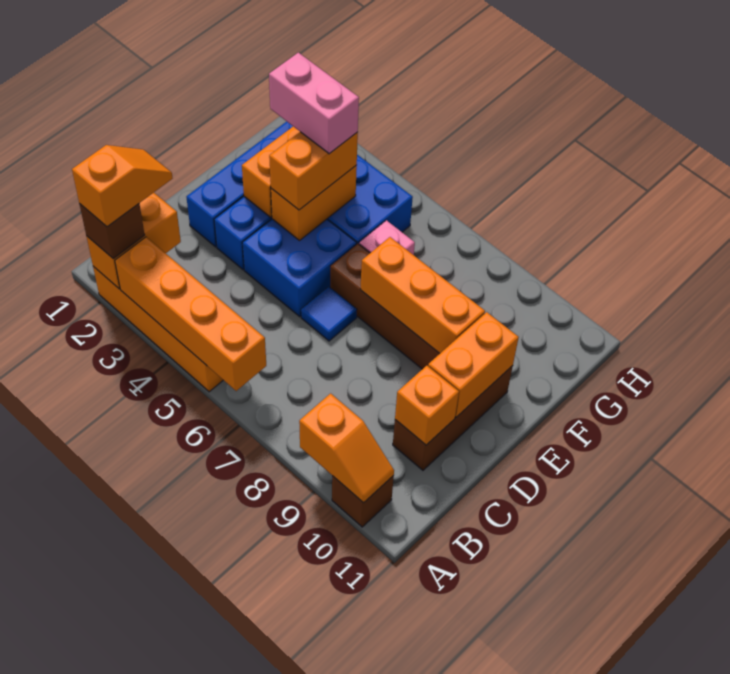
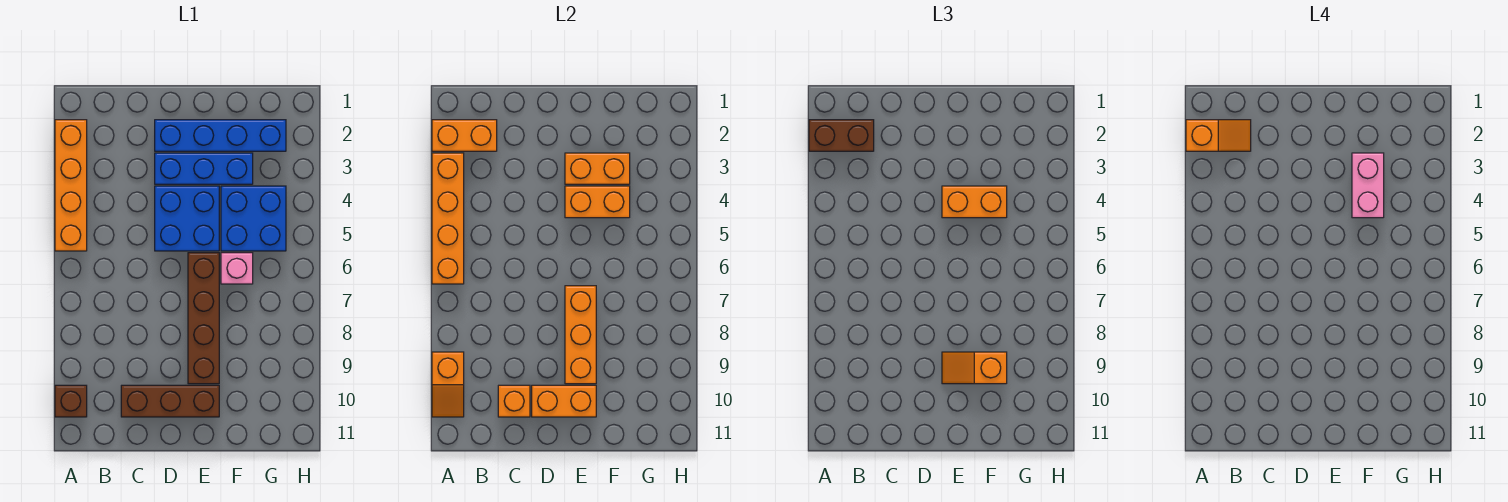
brown 1x1 brick [80,204,145,259] -> brown 1x2 brick [809,120,874,151]
blue 1x1 tile [301,287,357,341] -> none
none -> orange 1x2 slope [942,352,1007,384]

